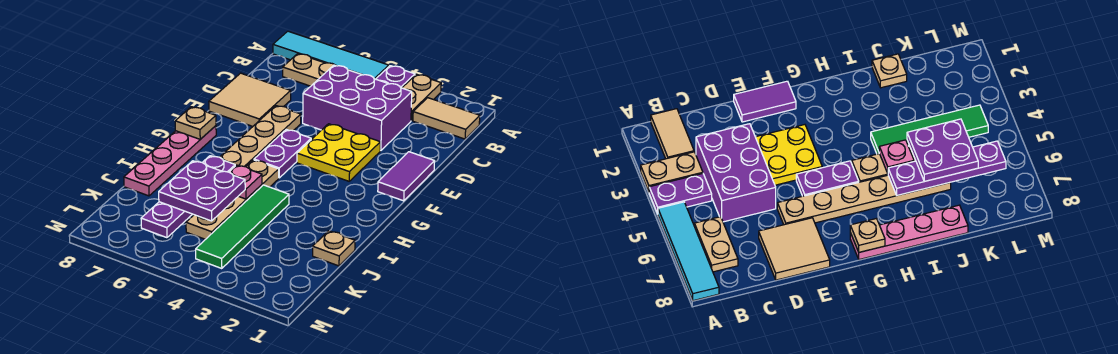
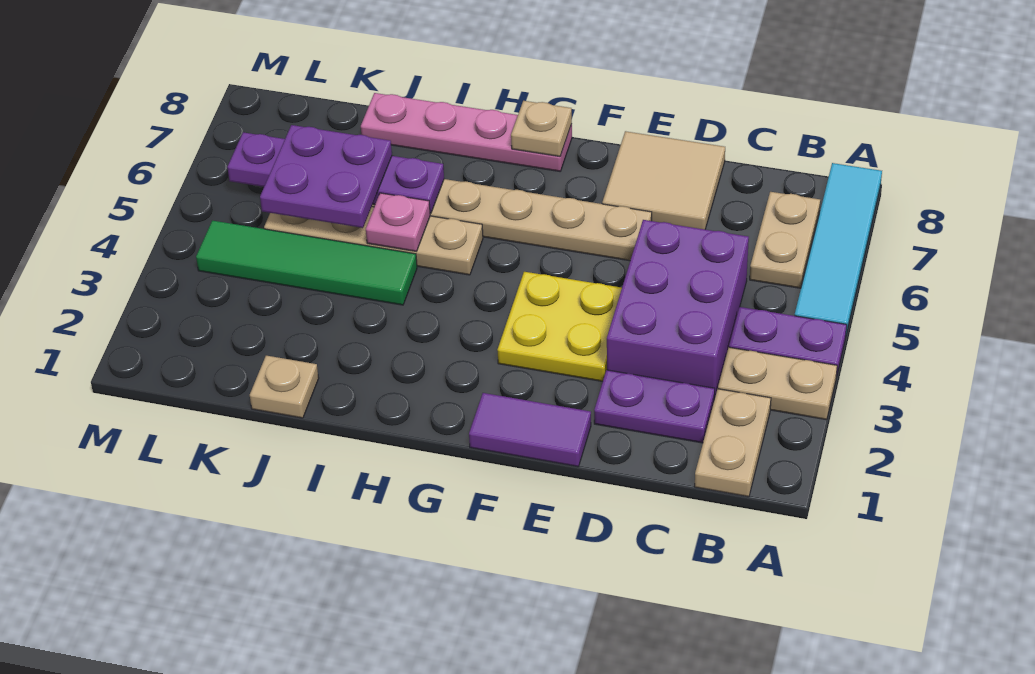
tan 1x2 tile [413,98,480,139] -> tan 1x2 plate [695,389,771,497]
purple 1x2 plate [254,130,311,178] -> purple 1x2 plate moved to [594,370,715,443]

